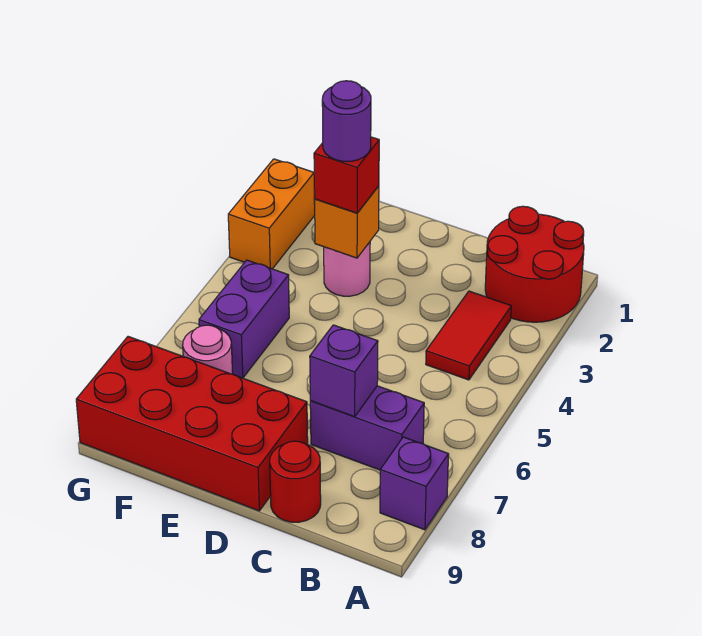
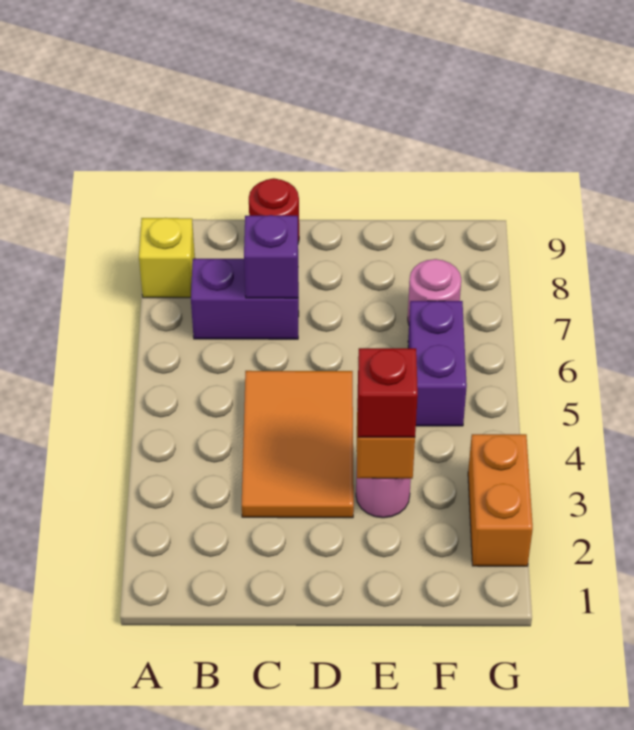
red 2x2 round brick [485,206,584,322] -> none
purple 1x1 brick [380,437,449,530] -> yellow 1x1 brick [139,218,195,298]
red 1x2 tile [426,291,511,380] -> none
none -> orange 2x3 tile [242,371,354,518]
red 2x4 brick [76,337,308,511] -> none
purple 1x1 round brick [322,81,371,161] -> none

